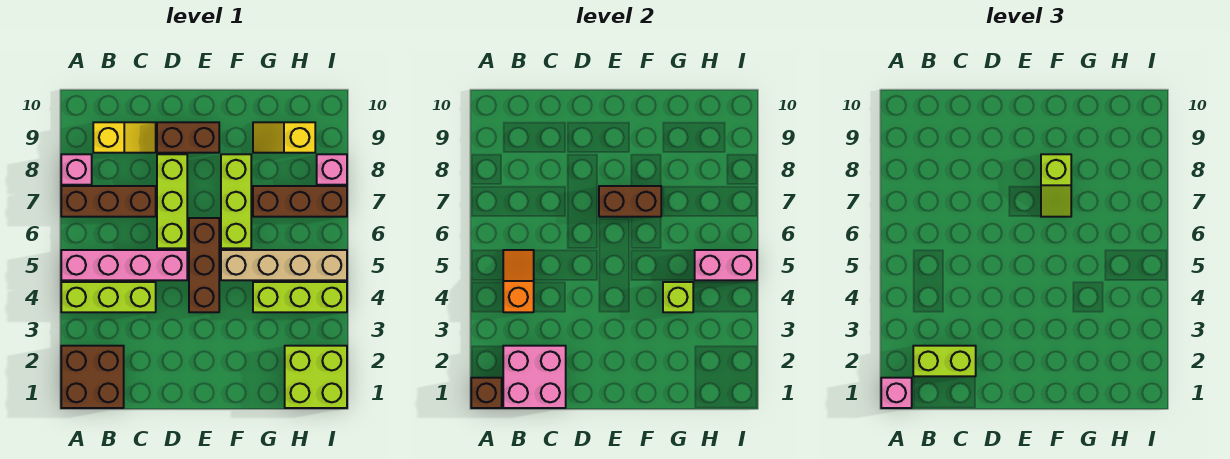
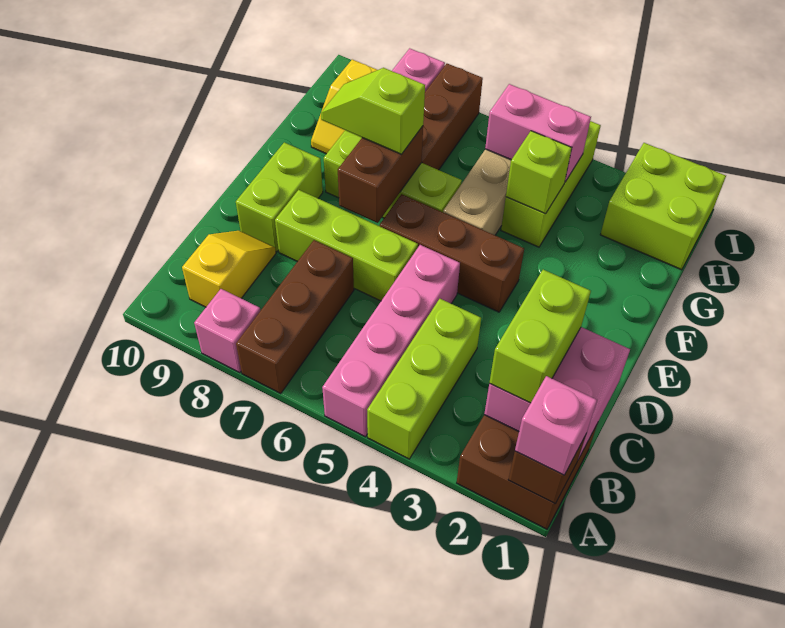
orange 1x2 slope [503,250,534,312] -> none
brown 1x2 brick [157,122,219,153] -> lime 1x2 brick [236,142,323,252]
lime 1x2 slope [1041,154,1071,217] -> lime 1x2 slope turned to [321,68,425,154]
pink 1x2 brick [695,250,757,280] -> pink 1x2 brick turned to [485,84,591,182]

